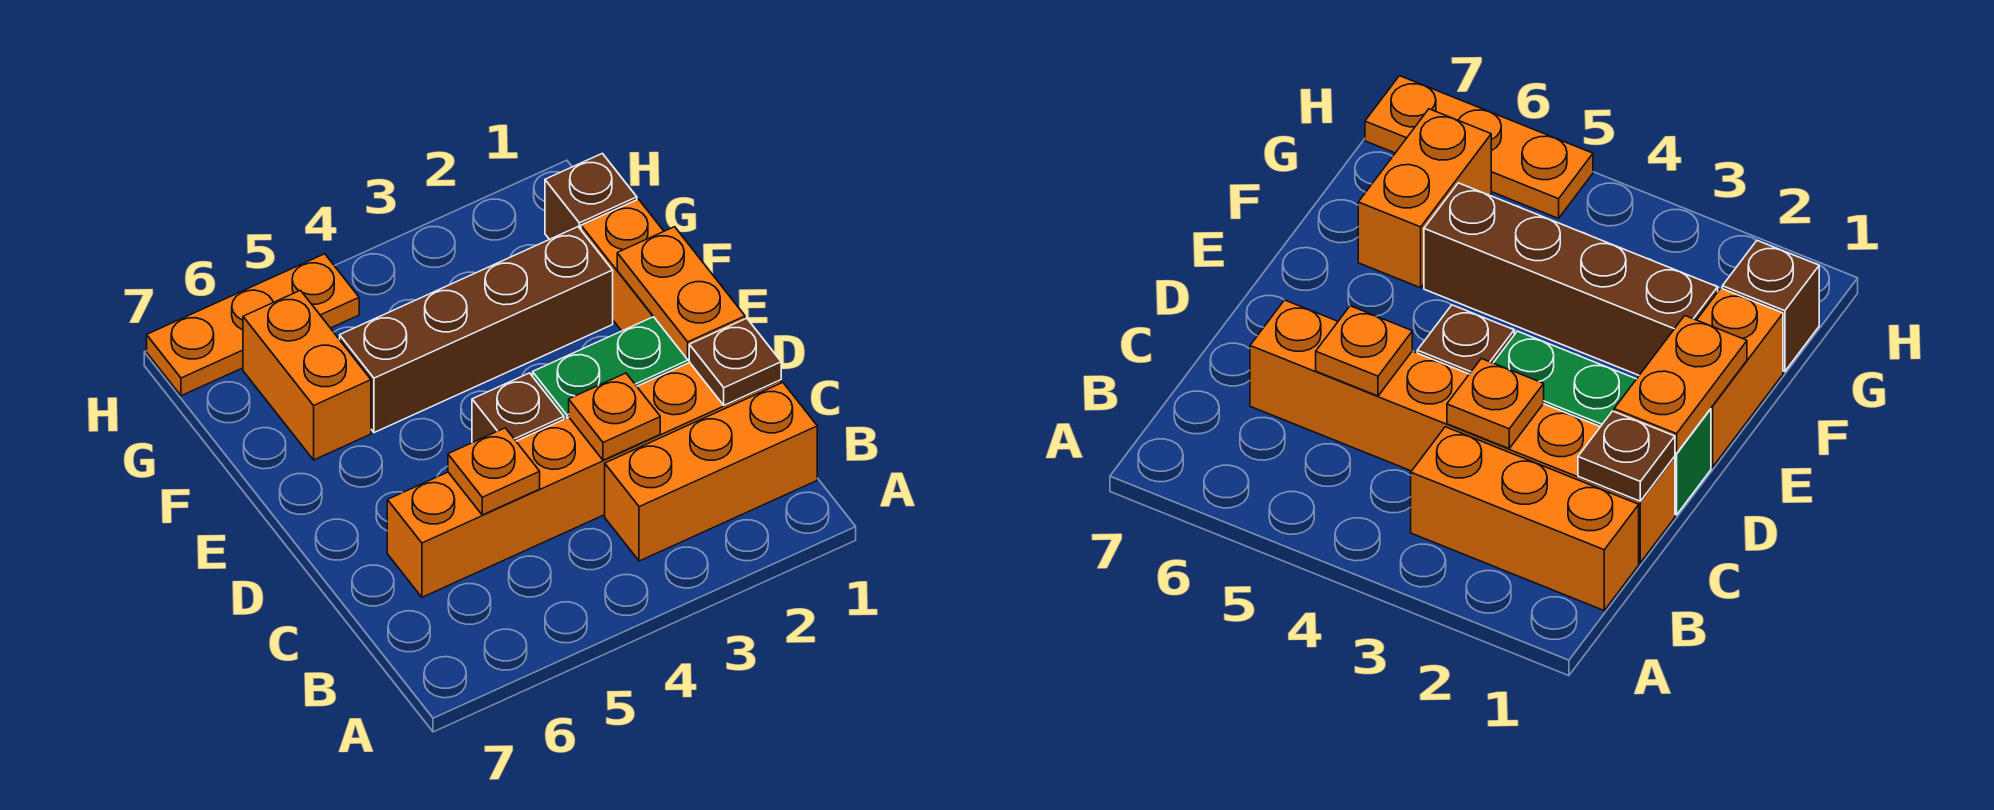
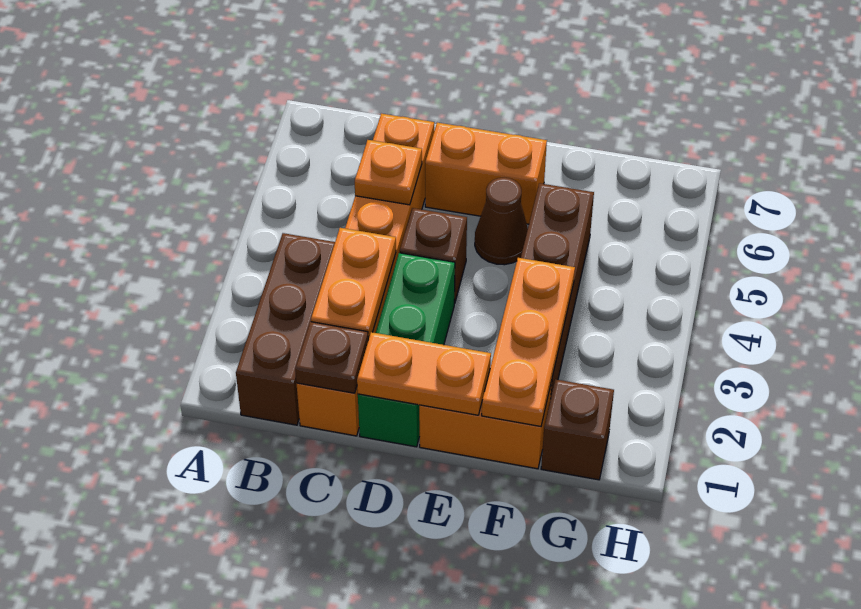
orange 1x3 brick [605,383,817,561] -> brown 1x3 brick [236,233,335,425]
orange 1x1 plate [569,373,660,460] -> orange 1x2 plate [311,228,396,340]
none -> brown 1x1 cone [475,177,528,265]
orange 1x2 brick [243,290,371,460] -> orange 1x2 brick moved to [425,123,547,224]
orange 1x3 plate [147,254,359,396] -> orange 1x3 plate moved to [482,258,575,426]

